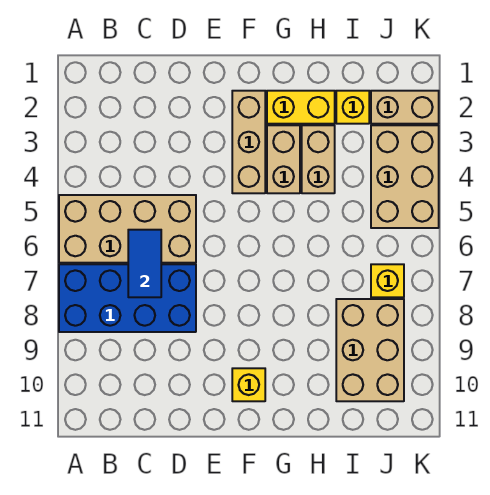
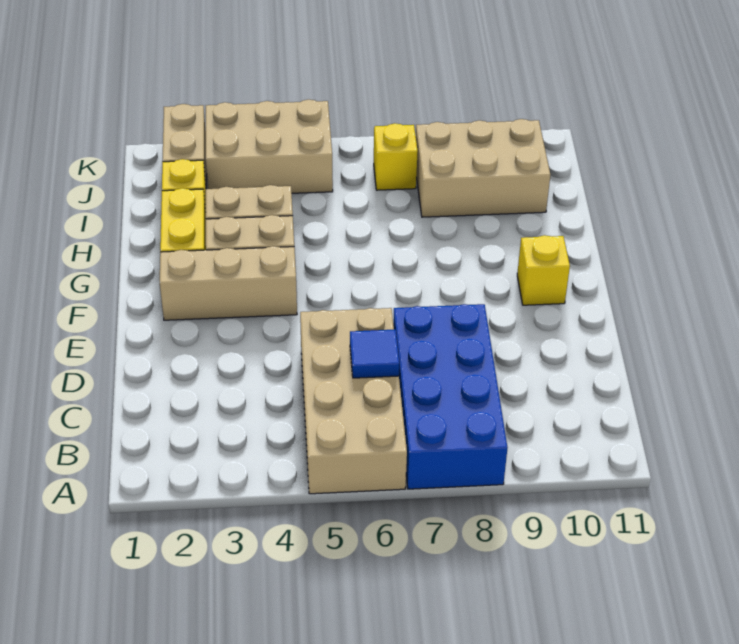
blue 1x2 tile [128,230,161,297] -> blue 1x1 tile [350,330,399,378]

